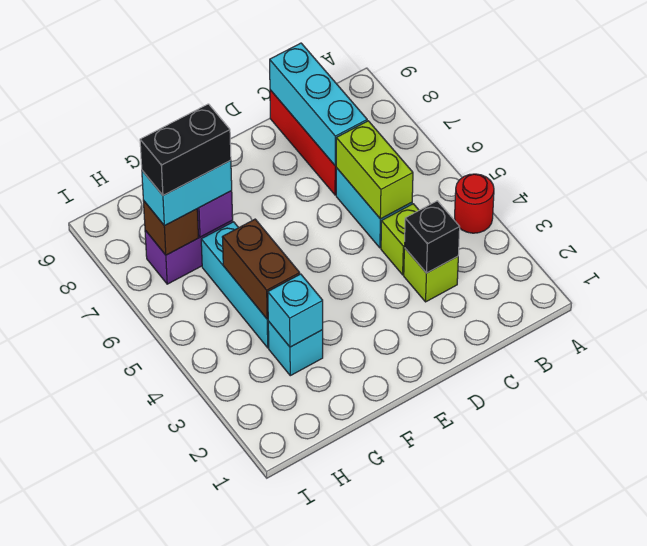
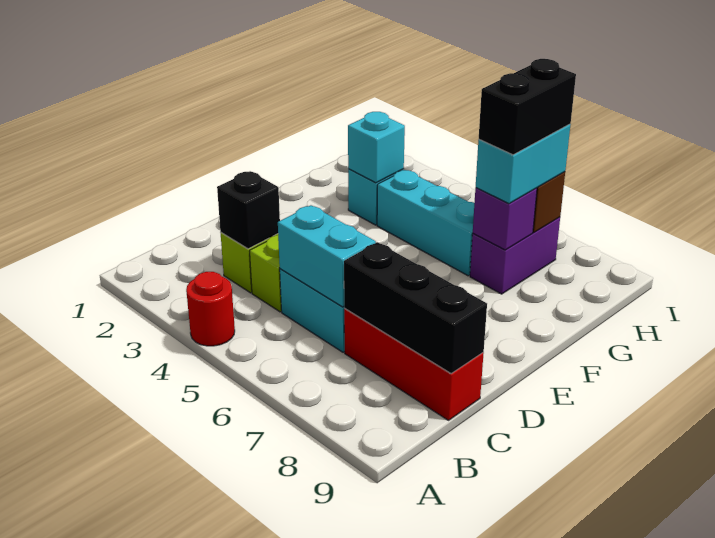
lime 1x2 brick [336,121,413,219] -> cyan 1x2 brick [278,205,376,307]
cyan 1x3 brick [270,43,367,166] -> black 1x3 brick [344,242,487,373]
brown 1x2 brick [222,219,300,319] -> none

